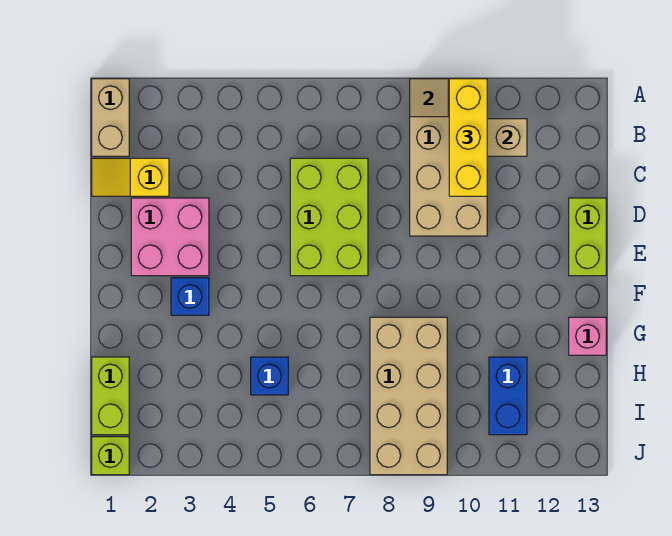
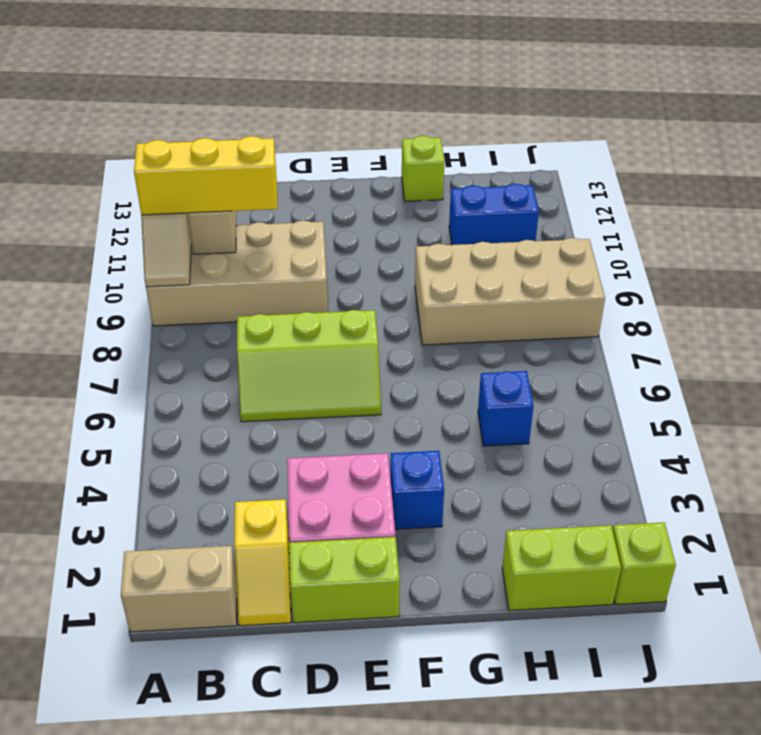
lime 2x3 brick [290,158,368,276] -> lime 2x3 slope [237,310,381,422]
lime 1x2 brick [569,198,606,276] -> lime 1x2 brick moved to [289,537,400,623]
pink 1x1 brick [569,317,606,355] -> lime 1x1 brick [402,136,444,201]

